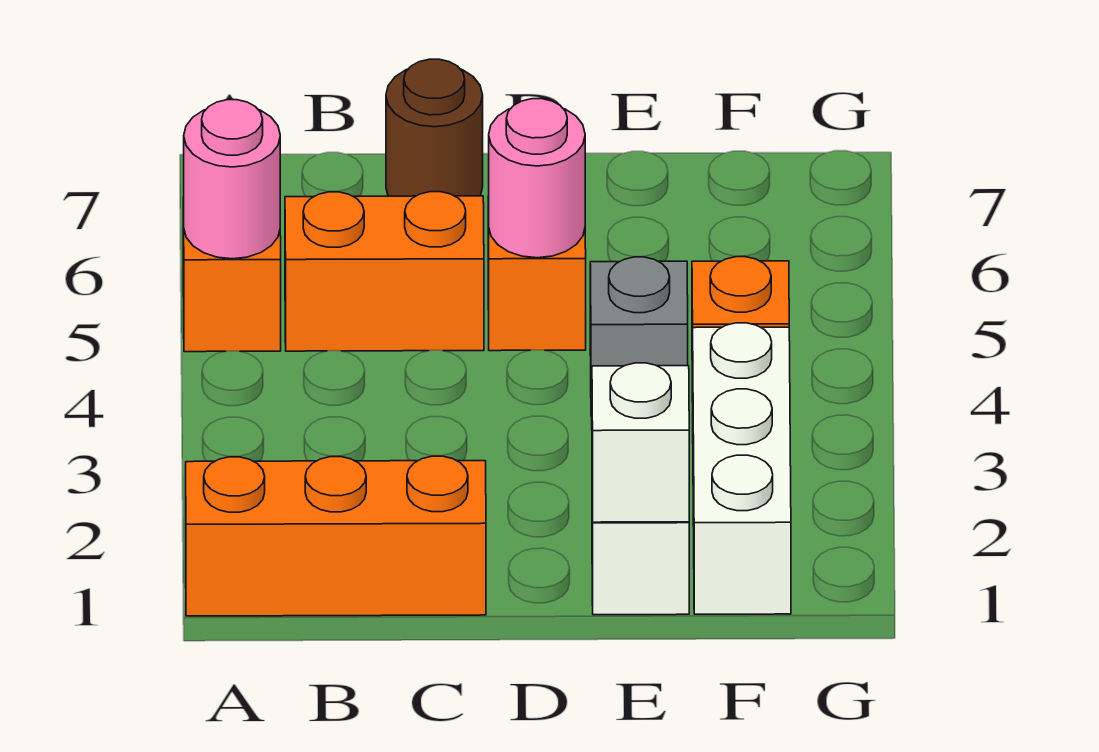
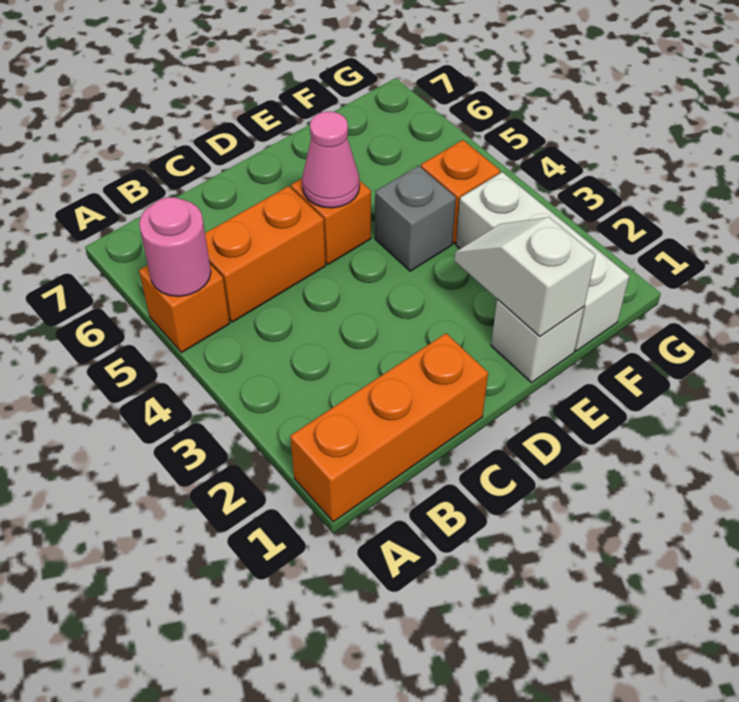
brown 1x1 round brick [386,59,483,196] -> none
pink 1x1 round brick [488,99,585,258] -> pink 1x1 cone [302,112,360,208]

